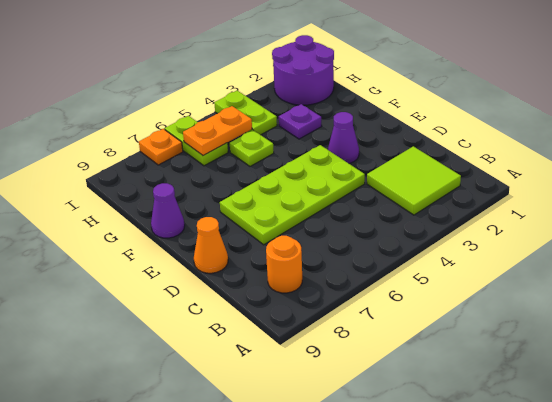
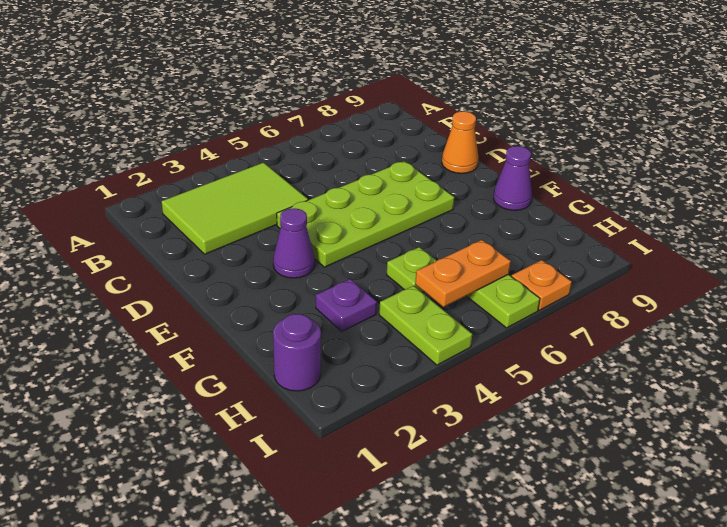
lime 2x2 tile [367,146,461,215] -> lime 2x3 tile [162,163,308,254]
orange 1x1 round brick [266,236,302,293] -> none
purple 2x2 round brick [272,35,334,105] -> purple 1x1 round brick [273,314,321,391]

